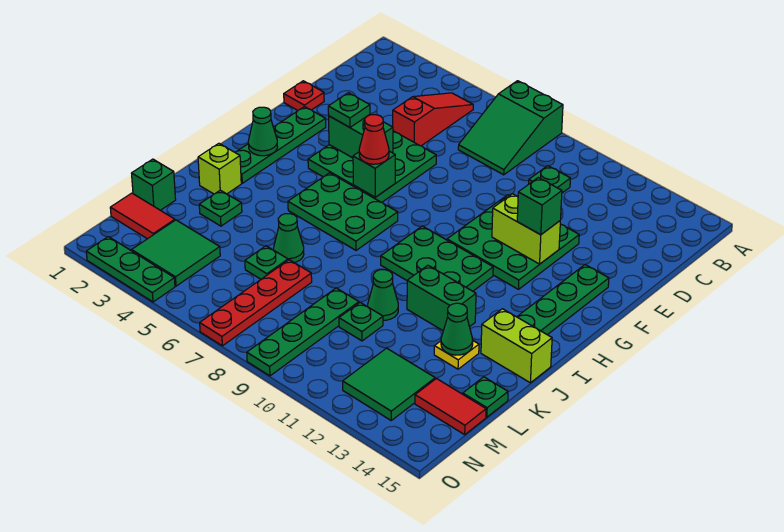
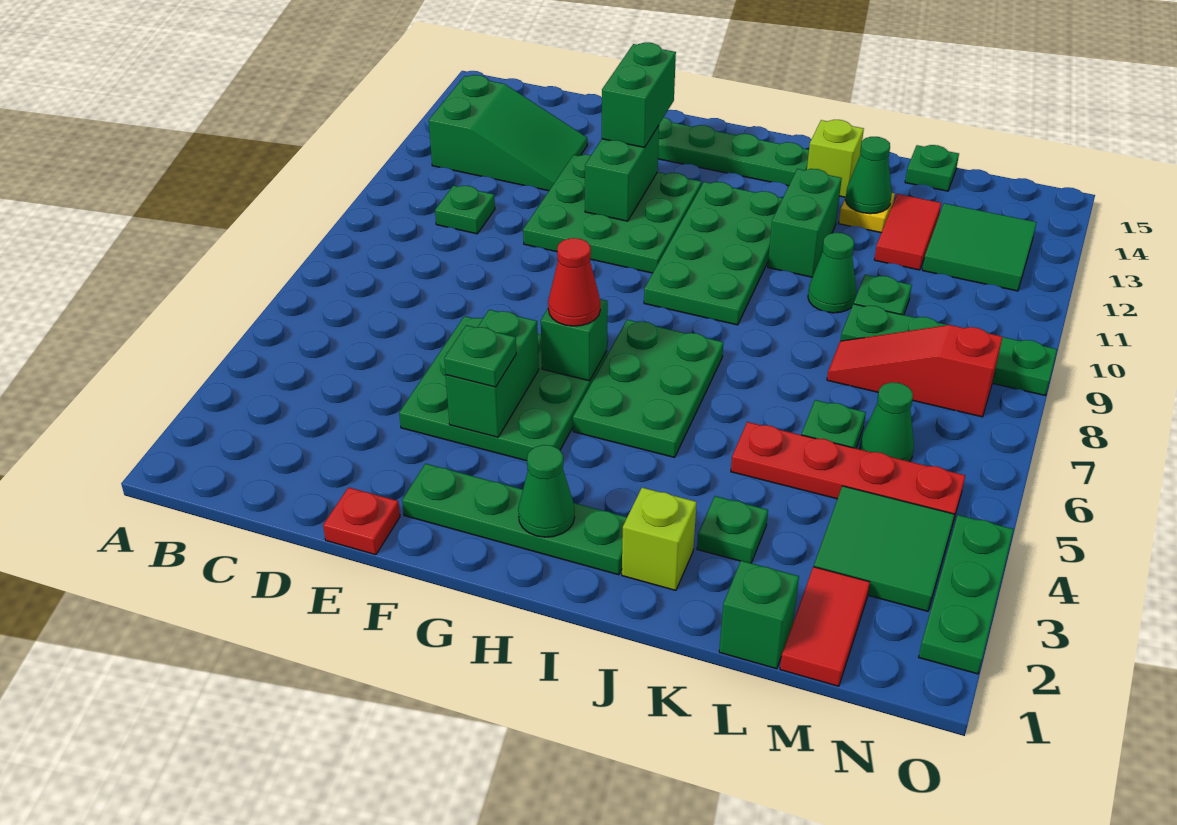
green 2x3 slope [458,81,563,175] -> green 2x3 slope moved to [429,75,587,191]
red 1x3 slope [393,93,473,146] -> red 1x3 slope moved to [827,325,1002,417]
lime 1x2 brick [492,194,560,264] -> green 1x2 brick [585,126,659,221]
green 1x1 brick [517,178,562,235] -> green 1x2 brick [602,43,676,147]
green 2x3 plate [381,226,493,291] -> green 2x4 plate [644,182,783,325]
lime 1x2 brick [481,309,552,383] -> lime 1x1 brick [807,120,864,197]
green 1x1 cone [274,214,304,263] -> green 1x1 cone moved to [860,382,914,462]
red 1x4 plate [200,260,312,346] -> red 1x4 plate moved to [731,422,965,525]
red 1x2 tile [415,379,486,435] -> red 1x2 tile moved to [874,194,941,270]

